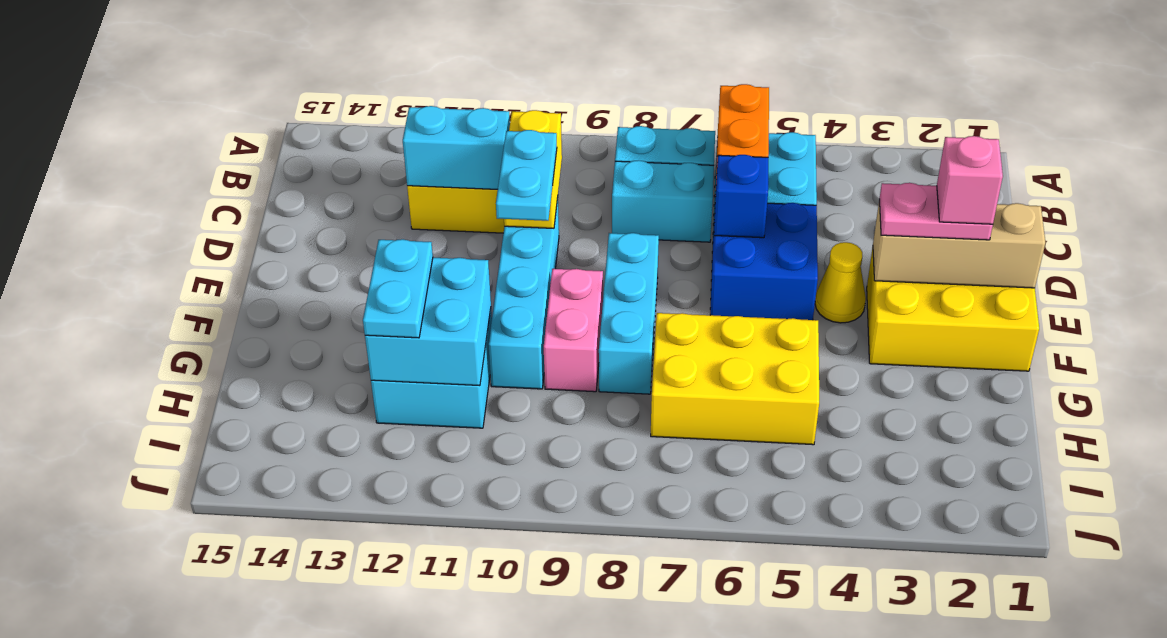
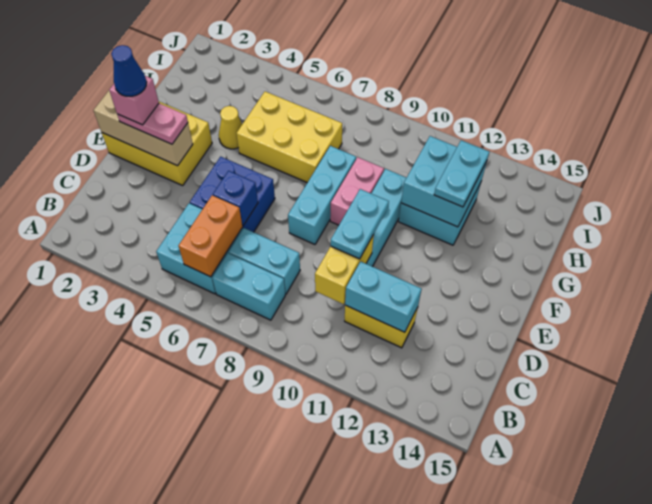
none -> blue 1x1 cone [111,45,147,96]
yellow 1x1 cone [815,242,866,323] -> yellow 1x1 cone moved to [219,106,242,149]

